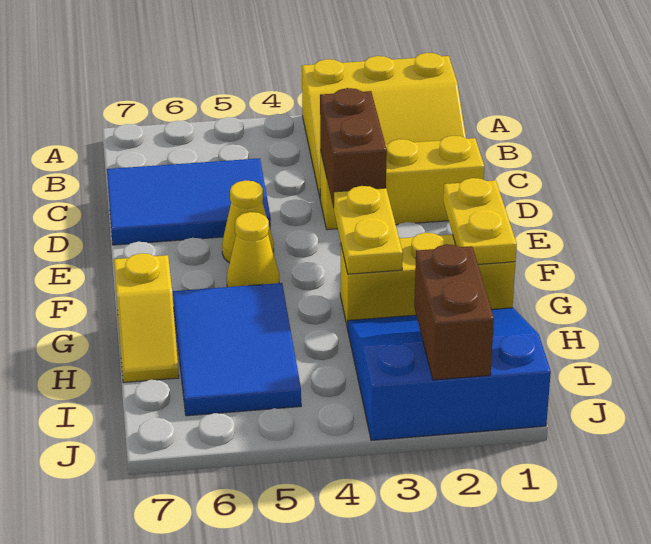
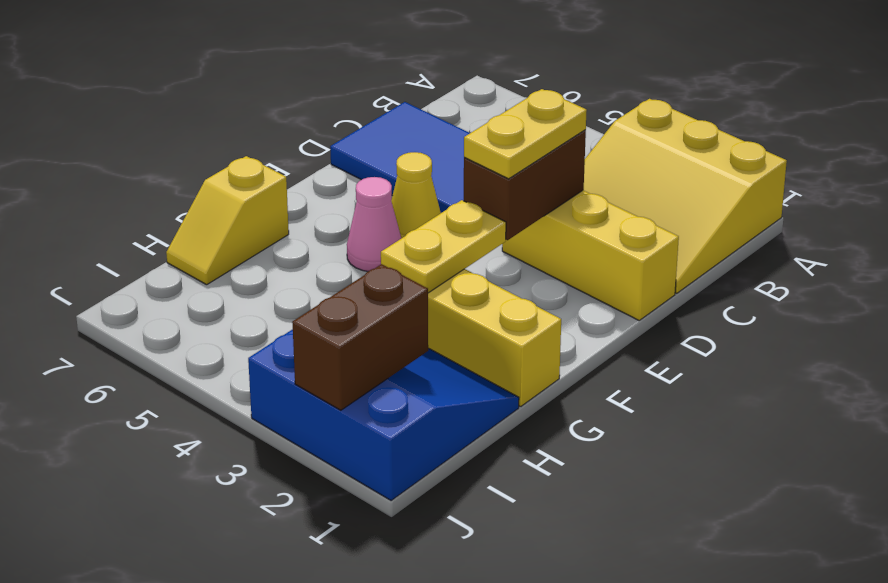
yellow 1x2 plate [443,178,517,265] -> yellow 1x2 plate moved to [464,89,587,179]
yellow 1x1 cone [227,212,279,287] -> pink 1x1 cone [347,177,401,271]
blue 2x3 tile [173,283,301,416] -> none

